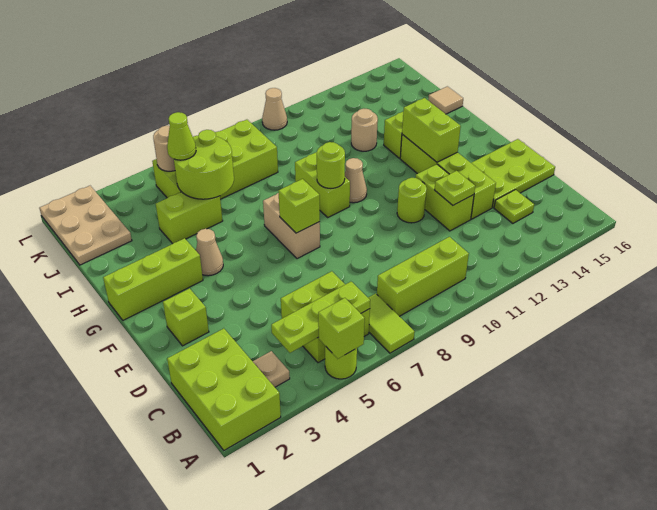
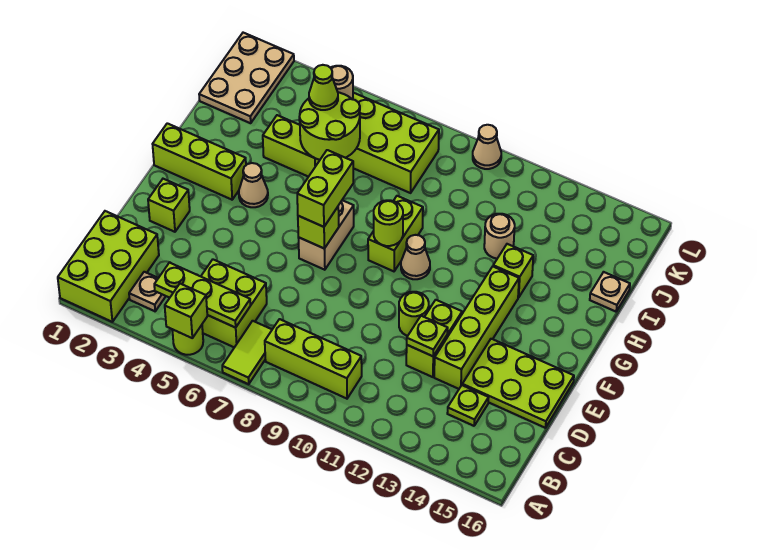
lime 1x2 brick [402,98,461,162] -> lime 1x2 brick moved to [297,150,353,227]
tan 1x1 tile [428,86,463,114] -> tan 1x1 plate [590,272,630,311]

